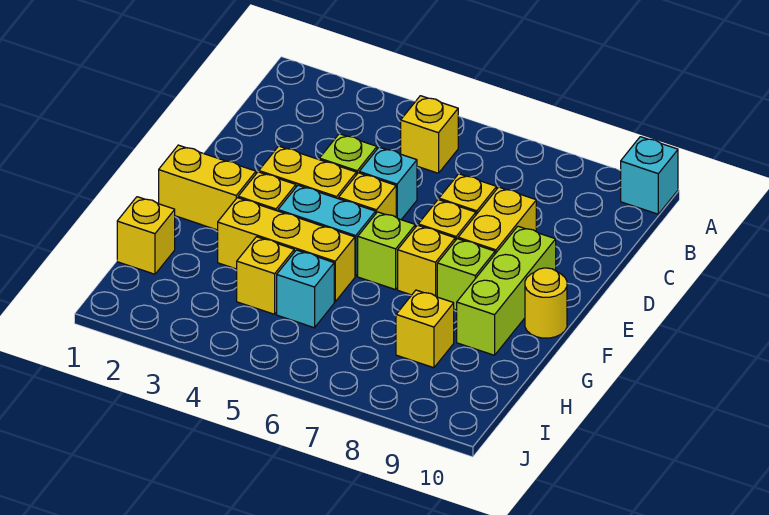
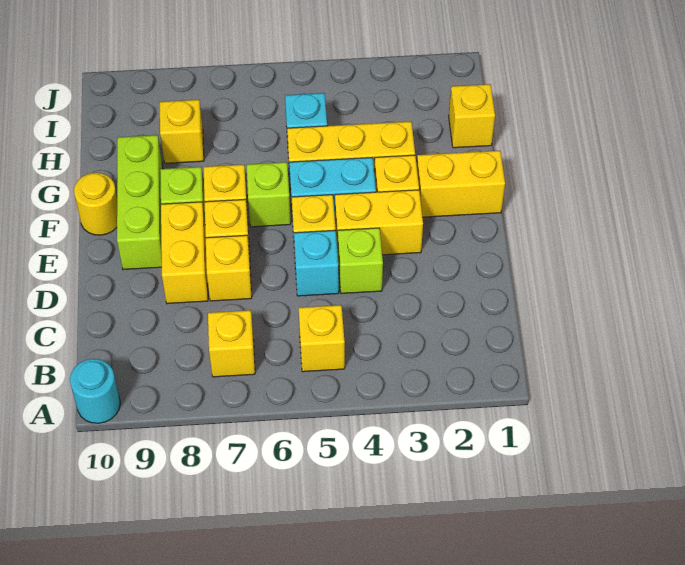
cyan 1x1 brick [621,137,678,214] -> cyan 1x1 round brick [70,359,120,423]
yellow 1x1 brick [237,237,294,314] -> yellow 1x1 brick moved to [208,310,255,377]

